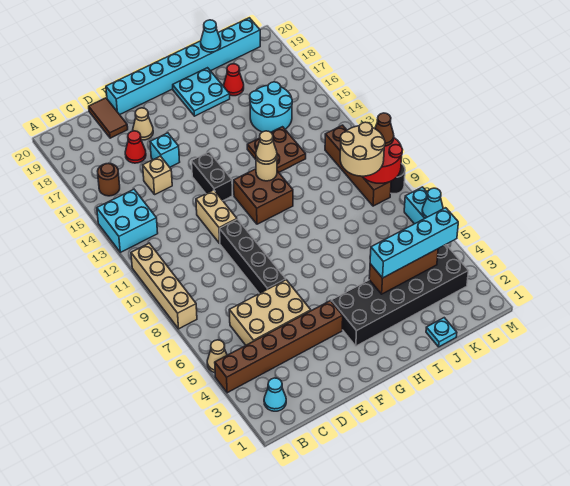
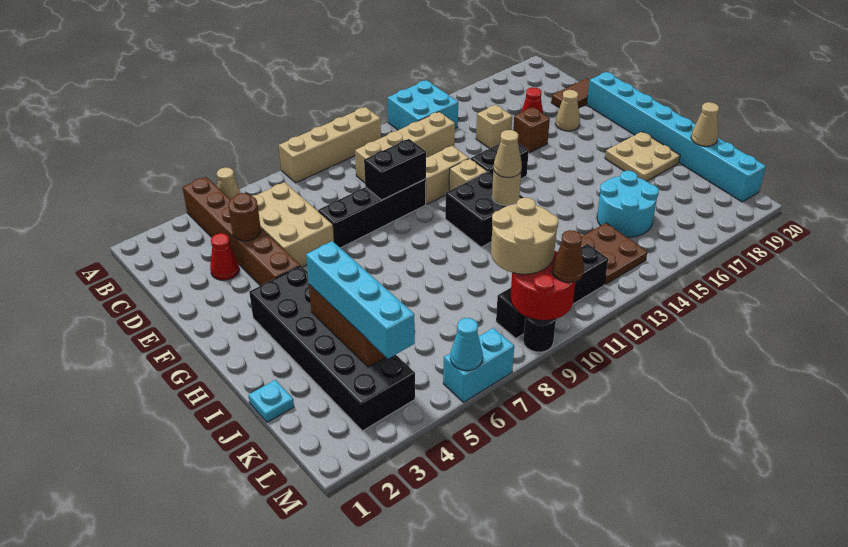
cyan 1x1 cone [264,378,286,411] -> none
brown 1x1 round brick [98,163,120,196] -> brown 1x1 round brick moved to [228,193,261,241]
none -> tan 1x4 brick [355,112,455,183]
none -> black 1x2 brick [364,139,426,200]
cyan 1x1 brick [150,133,180,167] -> brown 1x1 brick [513,107,550,153]
none -> tan 1x1 brick [449,159,487,191]
brown 2x2 brick [234,169,293,224] -> black 2x2 brick [445,172,524,247]
cyan 2x2 plate [173,68,230,116] -> tan 2x2 plate [605,132,680,181]
brown 2x2 plate [247,127,306,172] -> brown 2x2 plate moved to [581,223,647,284]
red 1x1 cone [224,64,244,96] -> red 1x1 cone moved to [210,233,239,280]
cyan 1x1 cone [201,20,221,52] -> tan 1x1 cone [691,102,719,146]
brown 1x4 brick [325,125,391,206] -> black 1x4 brick [496,244,608,338]

